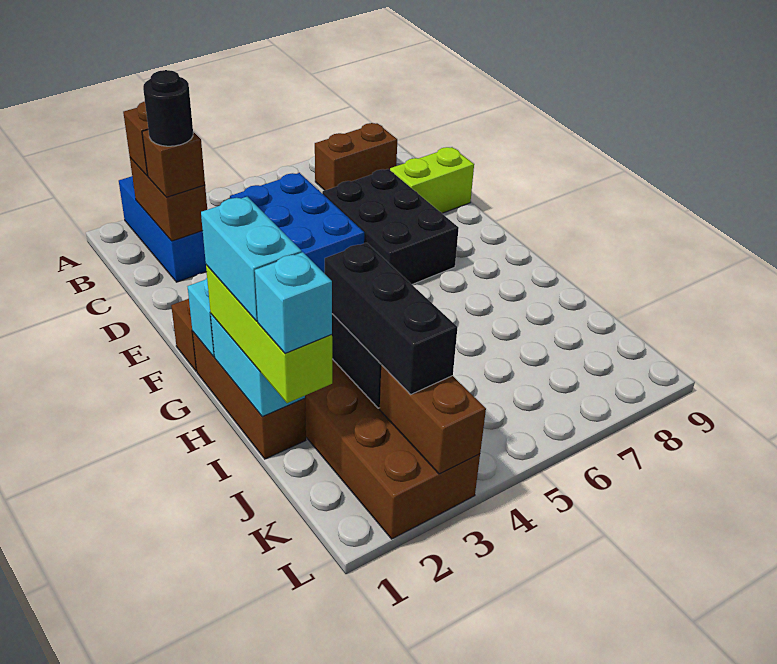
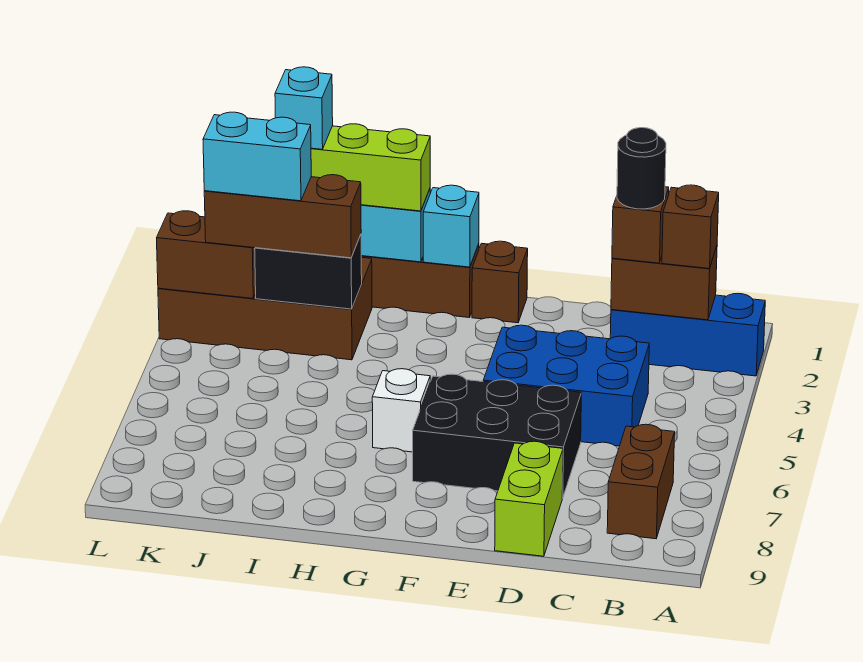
none -> white 1x1 brick [372,369,430,452]
cyan 1x2 brick [201,197,302,321] -> cyan 1x2 brick moved to [203,112,311,201]
black 1x3 brick [325,243,457,395] -> brown 1x3 brick [204,175,361,258]

